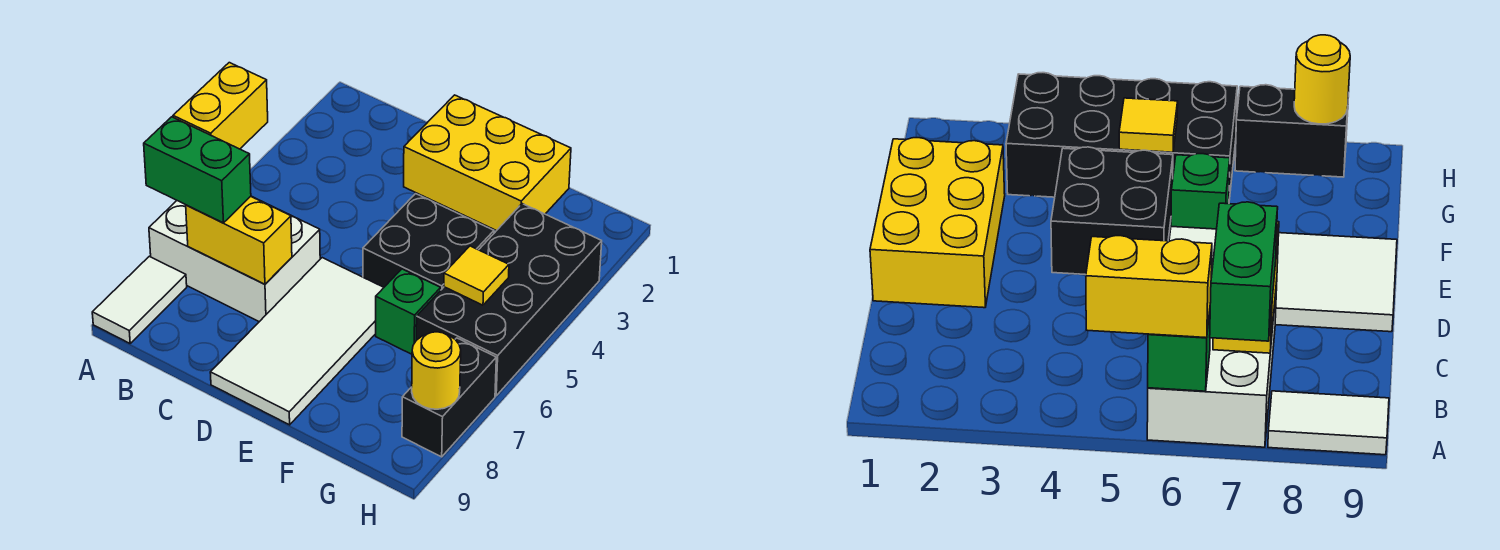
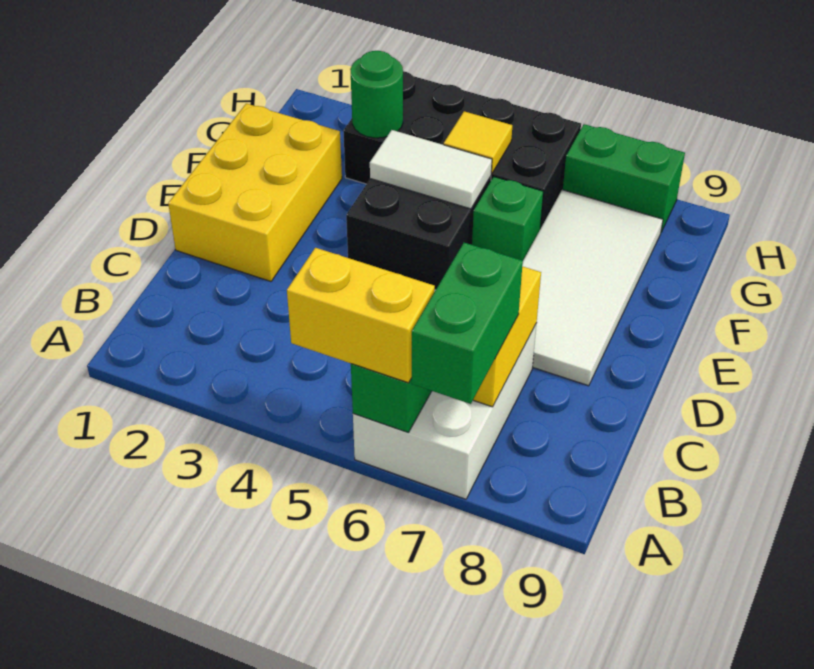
white 1x2 tile [92,256,187,343] -> white 1x2 tile moved to [370,130,492,209]
white 2x4 tile [210,258,384,425] -> white 2x4 tile turned to [522,190,663,386]
none -> green 1x1 round brick [350,51,403,138]
black 1x2 brick [402,338,496,457] -> green 1x2 brick [563,124,685,232]
yellow 1x1 round brick [412,332,461,409] -> none

